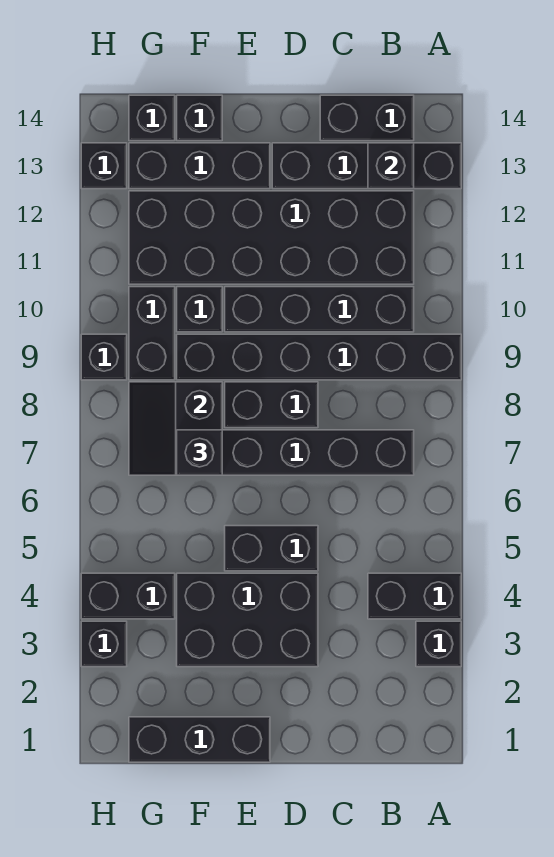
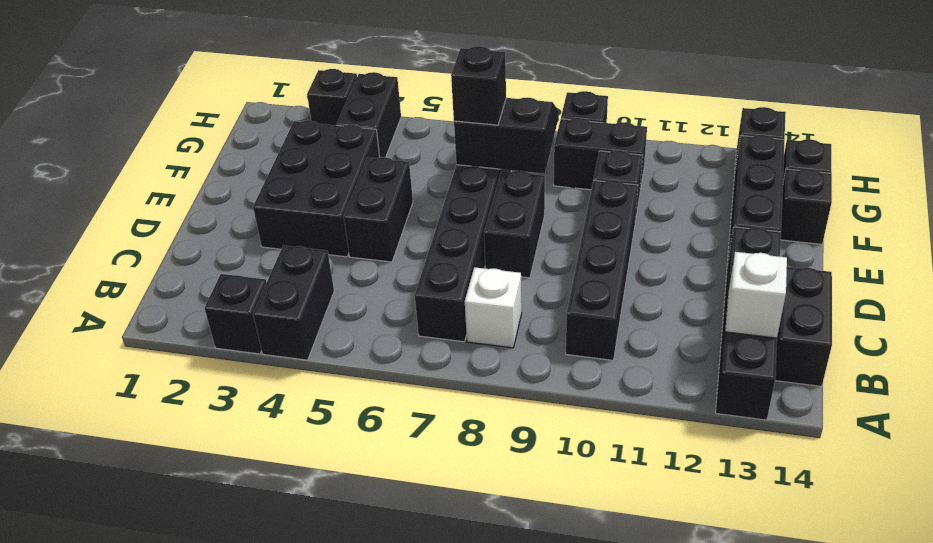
black 1x6 brick [177,334,461,380] -> none
none -> white 1x1 brick [465,267,522,348]
black 2x6 brick [129,191,414,284] -> none
black 1x1 brick [368,143,414,189] -> white 1x1 brick [725,252,787,338]
black 1x3 brick [129,717,270,762] -> none

